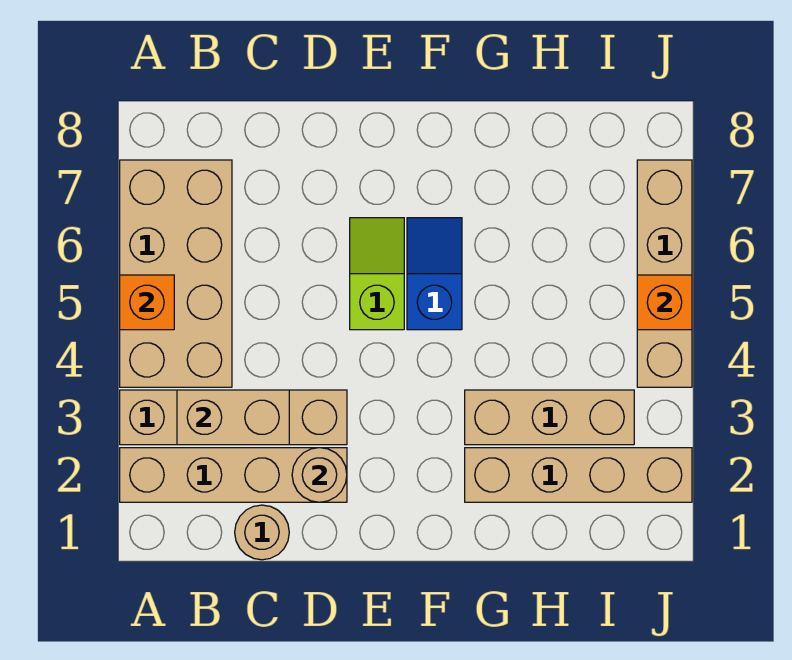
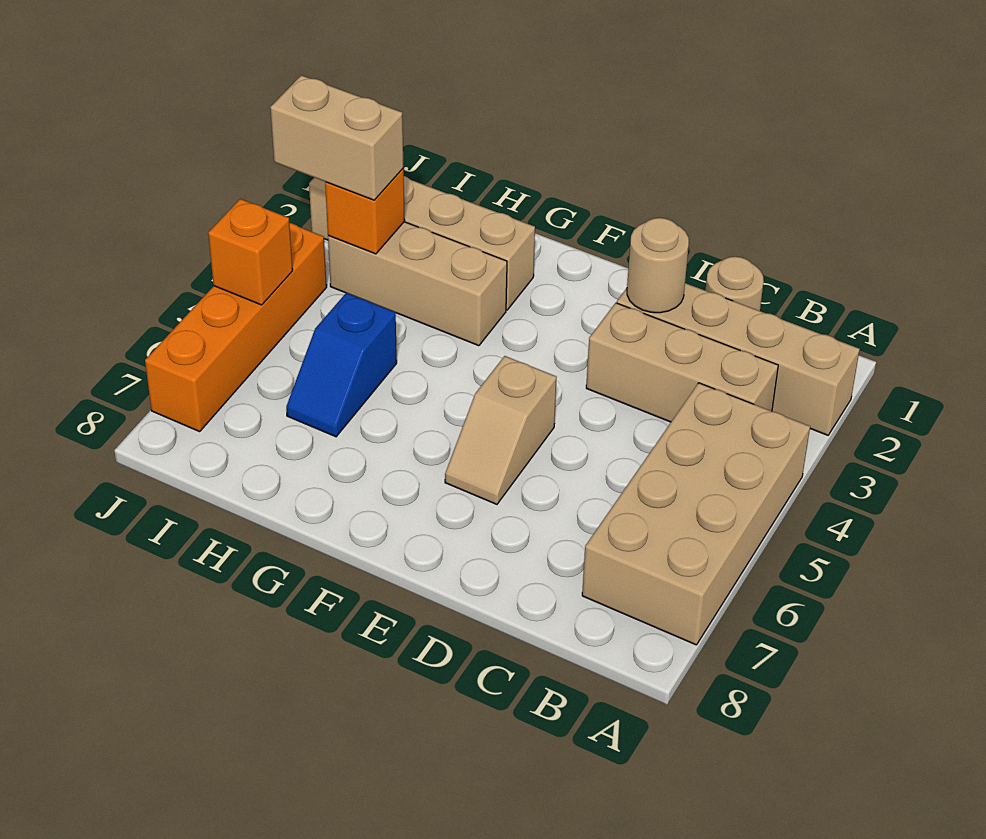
tan 1x4 brick [120,390,347,445] -> tan 1x3 brick [586,303,778,422]
orange 1x1 brick [120,275,174,330] -> orange 1x1 brick moved to [325,169,405,254]
tan 1x2 brick [177,390,289,445] -> tan 1x2 brick moved to [270,75,403,200]
lime 1x2 slope [350,218,404,330] -> tan 1x2 slope [445,356,557,504]
blue 1x2 slope [407,218,462,330] -> blue 1x2 slope moved to [286,293,397,437]
tan 1x4 brick [637,160,692,387] -> orange 1x4 brick [145,223,327,432]

